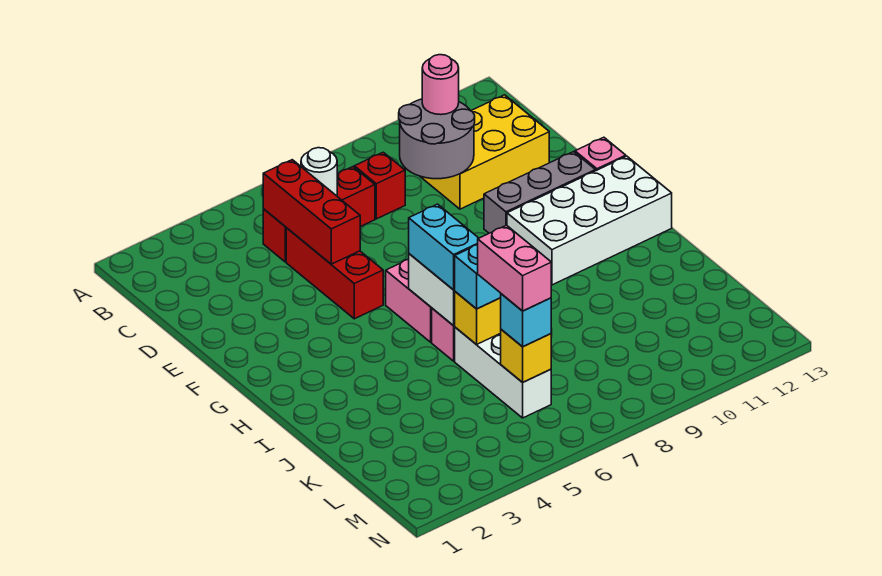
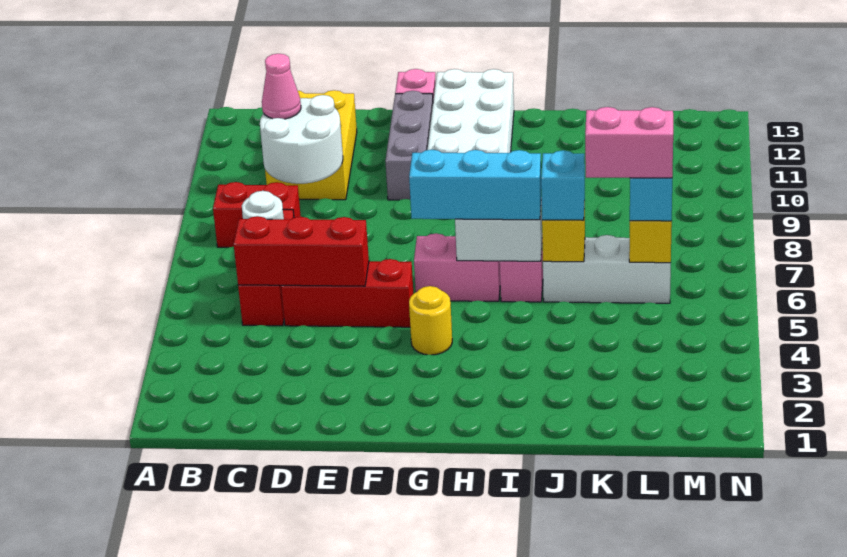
red 1x1 brick [354,152,405,219] -> red 1x2 brick [213,182,301,247]
grey 2x2 round brick [399,99,475,179] -> white 2x2 round brick [260,95,343,184]
pink 1x1 round brick [422,55,459,115] -> pink 1x1 cone [262,54,301,119]
none -> yellow 1x1 round brick [409,286,452,355]
cyan 1x2 brick [409,204,478,290] -> cyan 1x3 brick [409,150,541,220]

